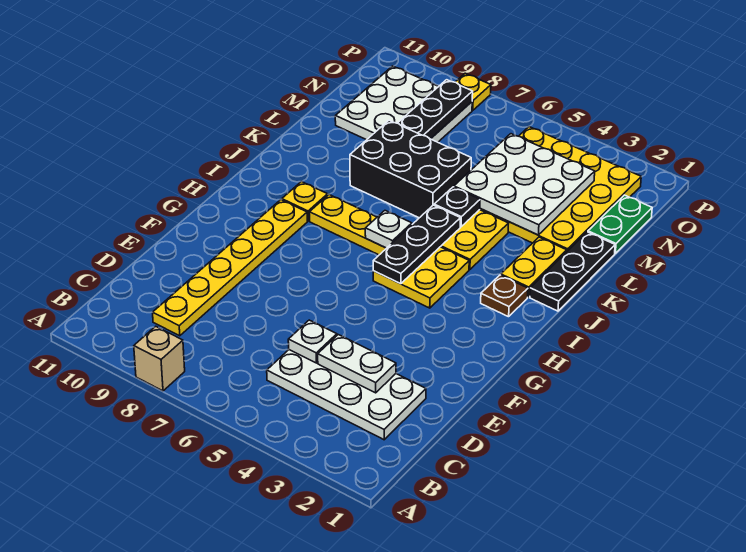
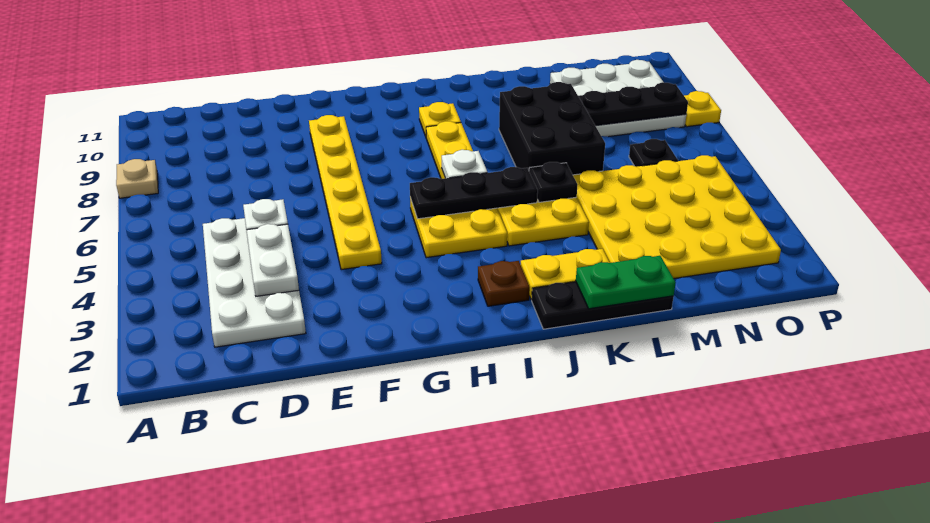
tan 1x1 brick [134,326,185,391] -> tan 1x1 plate [116,159,158,198]
yellow 1x6 plate [153,200,307,336] -> yellow 1x6 plate turned to [309,115,382,270]
white 3x3 plate [454,134,595,235] -> none
green 1x2 plate [588,195,652,253] -> green 1x2 plate moved to [576,256,676,309]
none -> black 1x1 plate [629,139,678,167]

